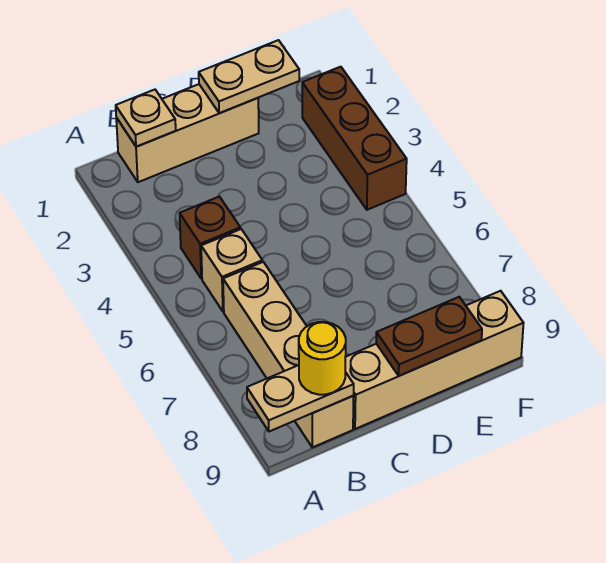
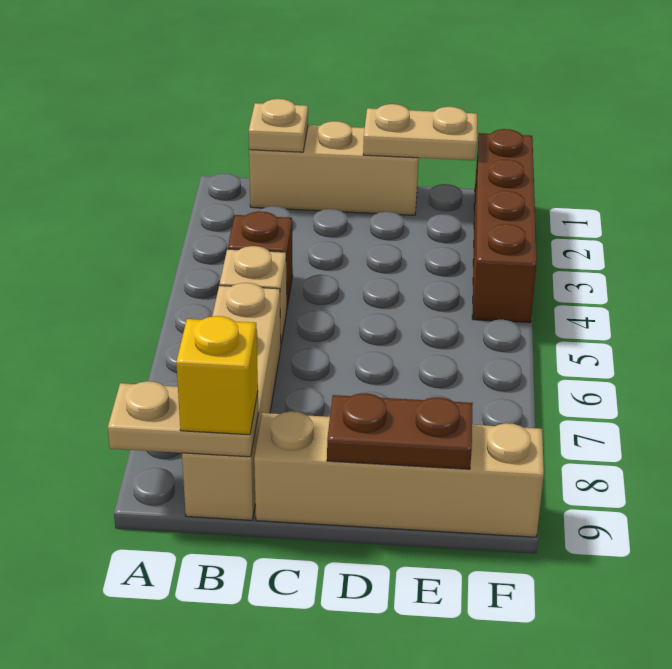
yellow 1x1 round brick [299,322,346,395] -> yellow 1x1 brick [176,316,258,435]
brown 1x3 brick [302,67,407,210] -> brown 1x4 brick [472,129,537,323]

